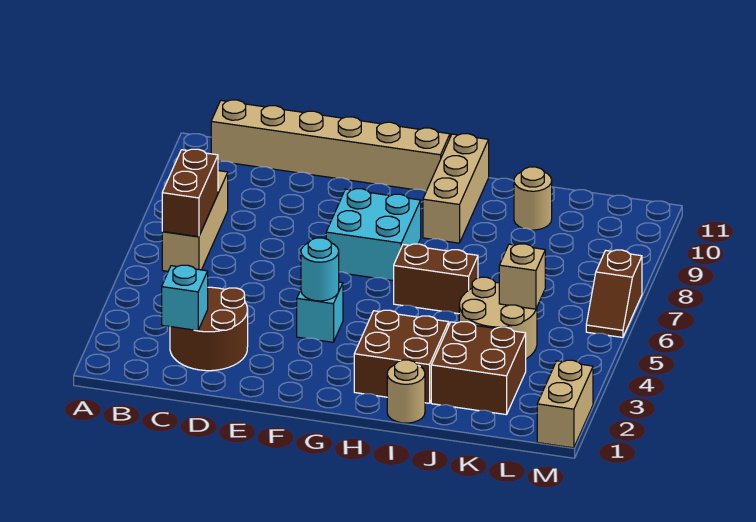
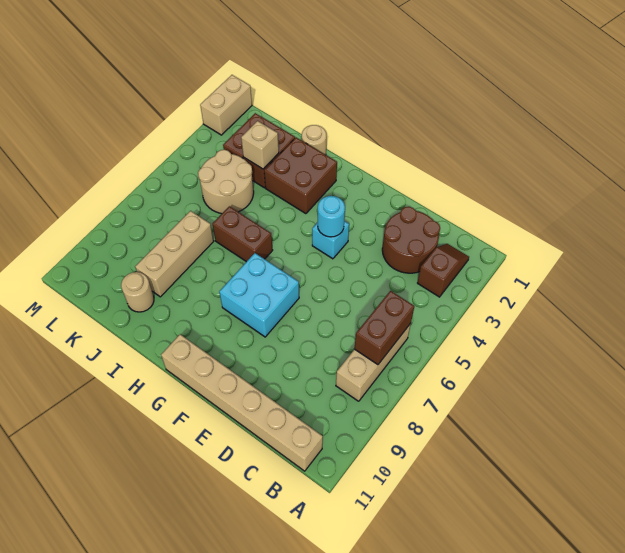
cyan 1x1 brick [162,265,208,331] -> none
tan 1x3 brick [423,134,489,243] -> tan 1x3 brick moved to [135,211,214,297]
tan 1x1 brick [499,244,545,309] -> tan 1x1 brick moved to [241,121,279,169]
brown 1x2 slope [586,250,642,337] -> brown 1x2 slope moved to [418,244,469,297]

